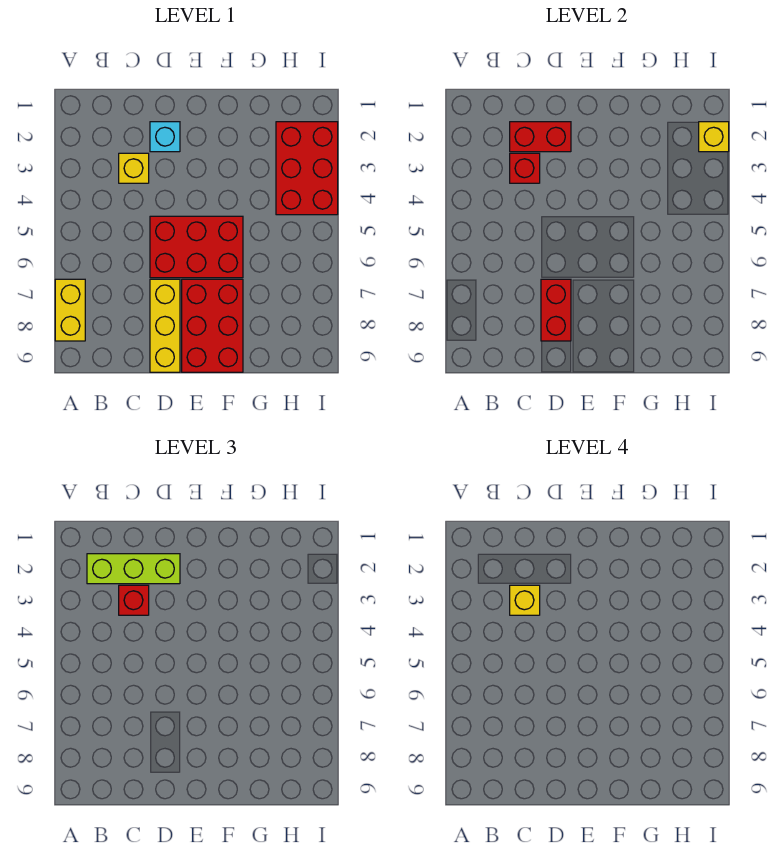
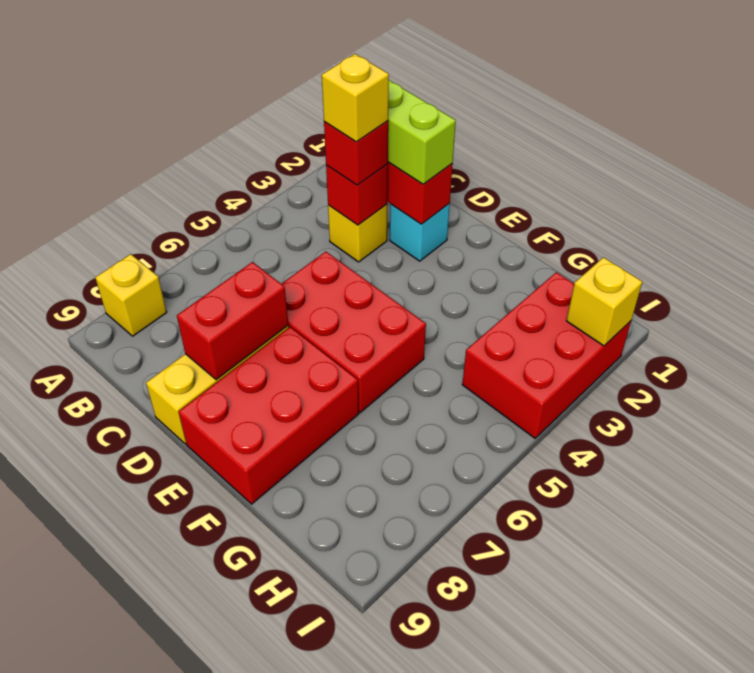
yellow 1x2 brick [55,279,85,341] -> yellow 1x1 brick [95,254,167,336]

